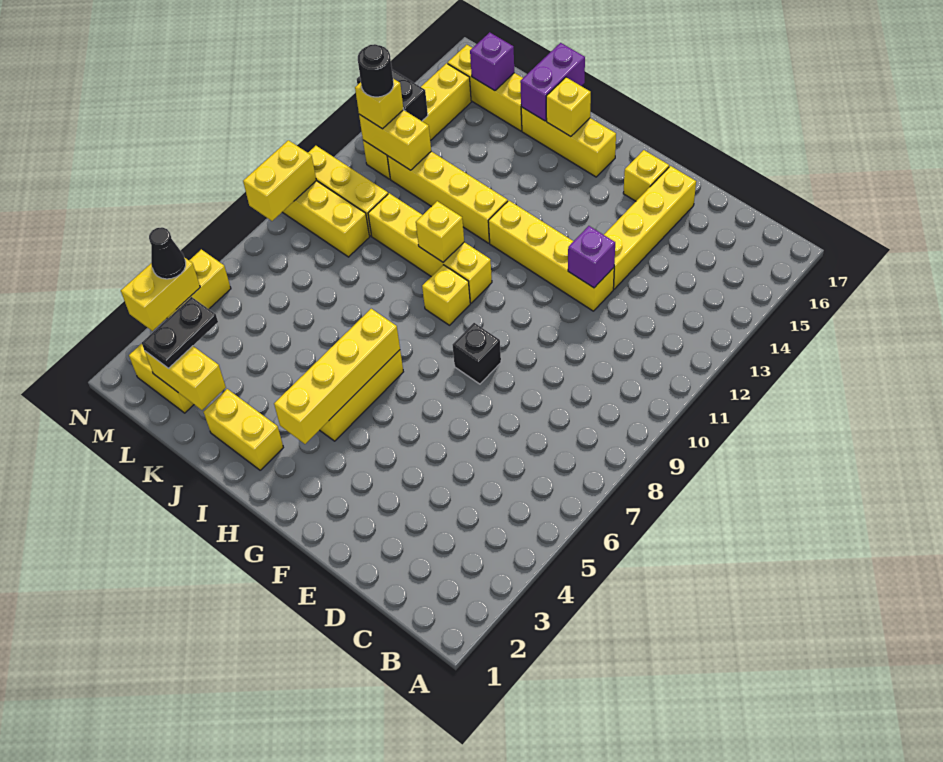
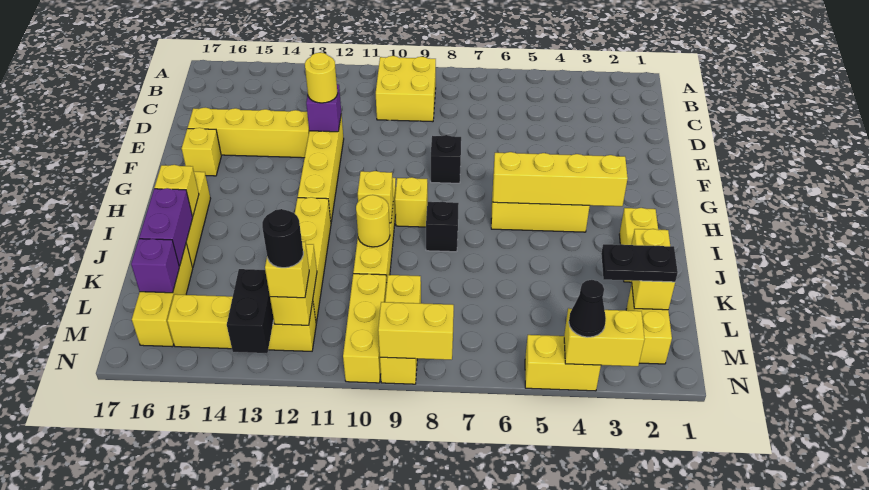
none -> yellow 2x2 brick [376,56,436,122]
none -> yellow 1x1 round brick [305,53,338,103]
none -> black 1x1 brick [426,201,459,252]
none -> yellow 1x1 round brick [356,195,390,247]
purple 1x2 brick [520,43,585,121] -> purple 1x2 brick turned to [139,188,193,266]

